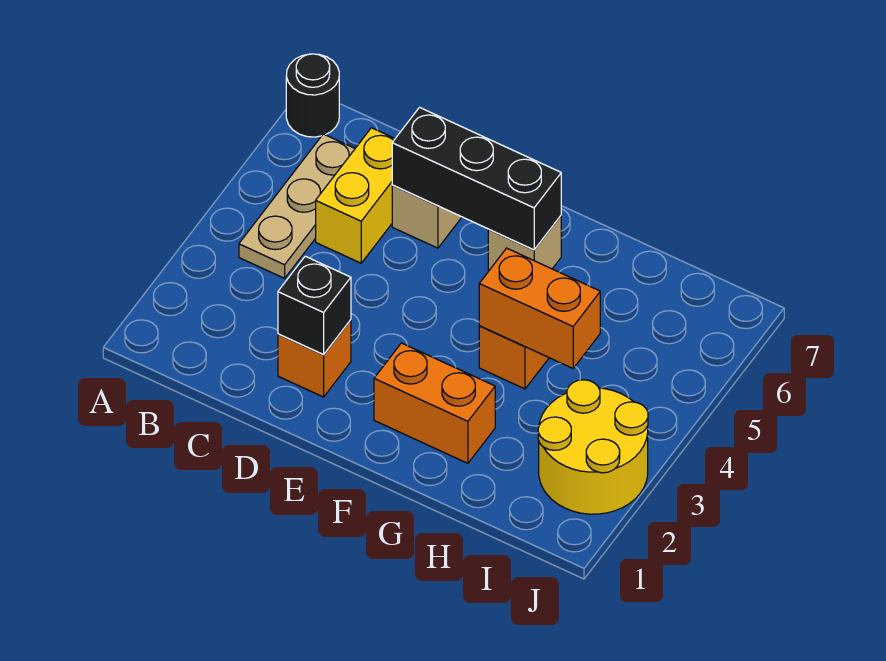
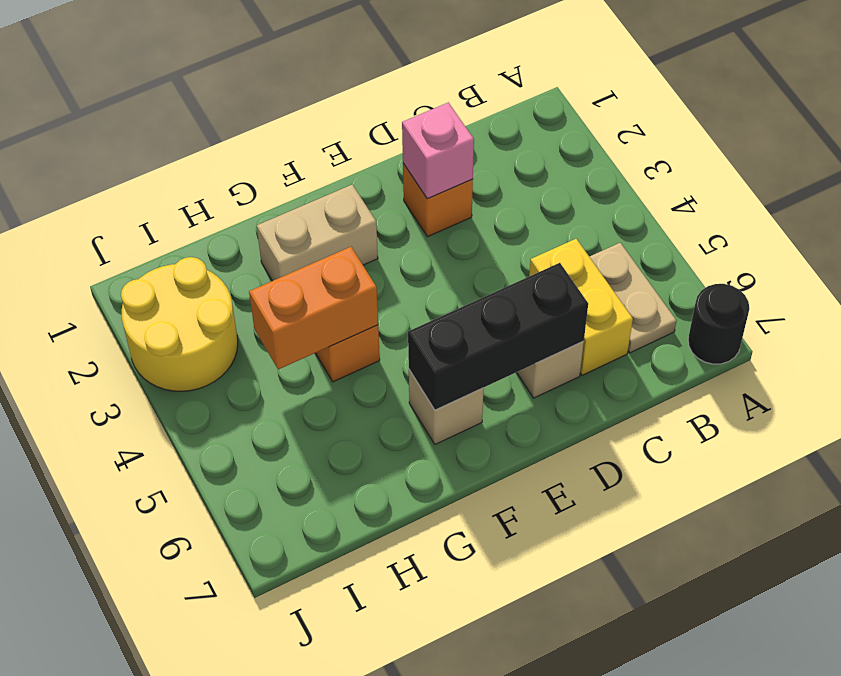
tan 1x3 plate [239,134,355,278] -> tan 1x2 plate [589,243,676,353]
black 1x1 brick [278,256,351,355] -> pink 1x1 brick [402,102,474,199]
orange 1x2 brick [374,343,495,463] -> tan 1x2 brick [257,185,378,281]

